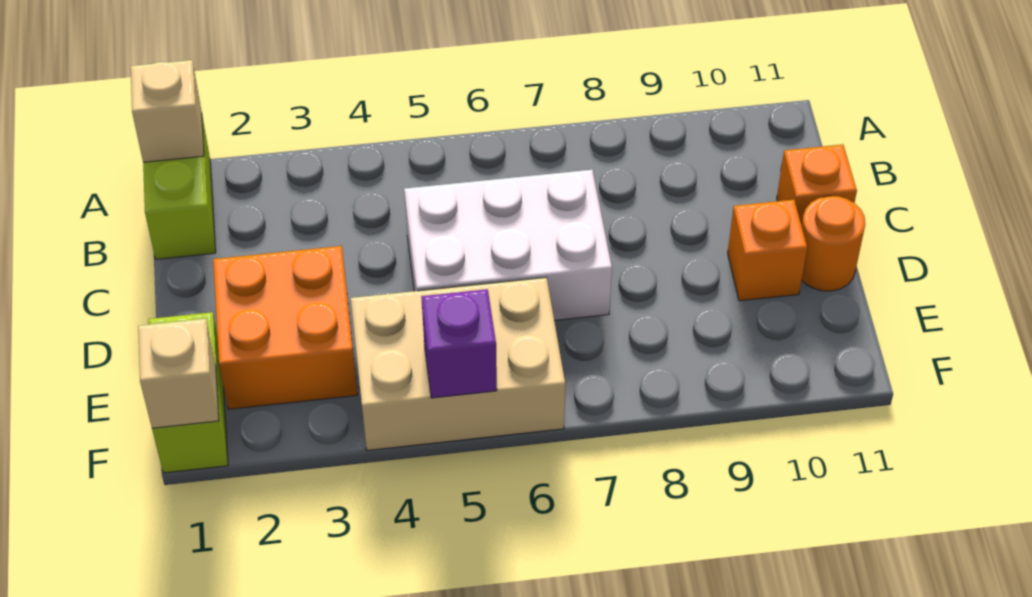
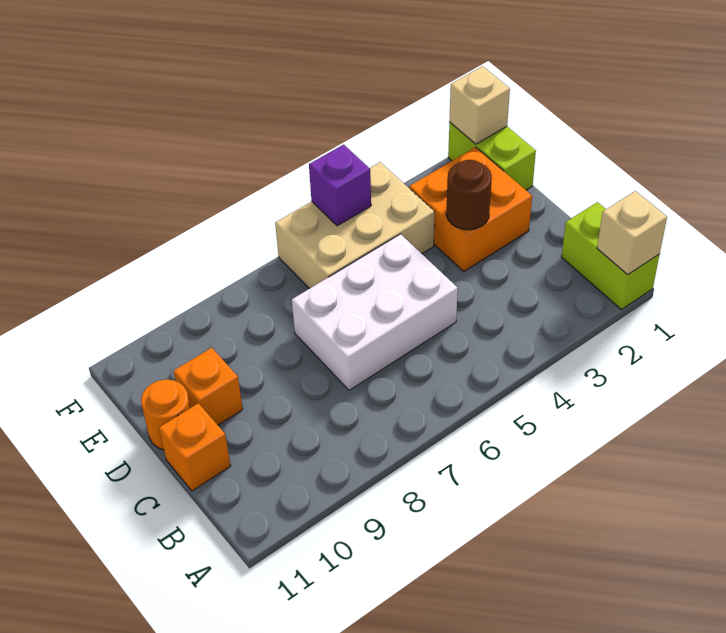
none -> brown 1x1 round brick [446,160,492,230]

